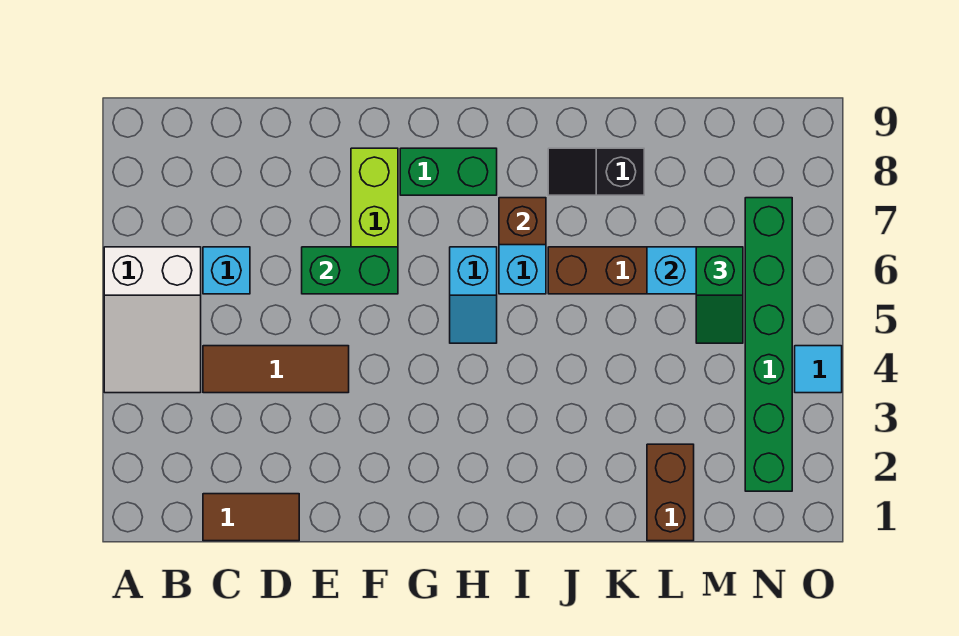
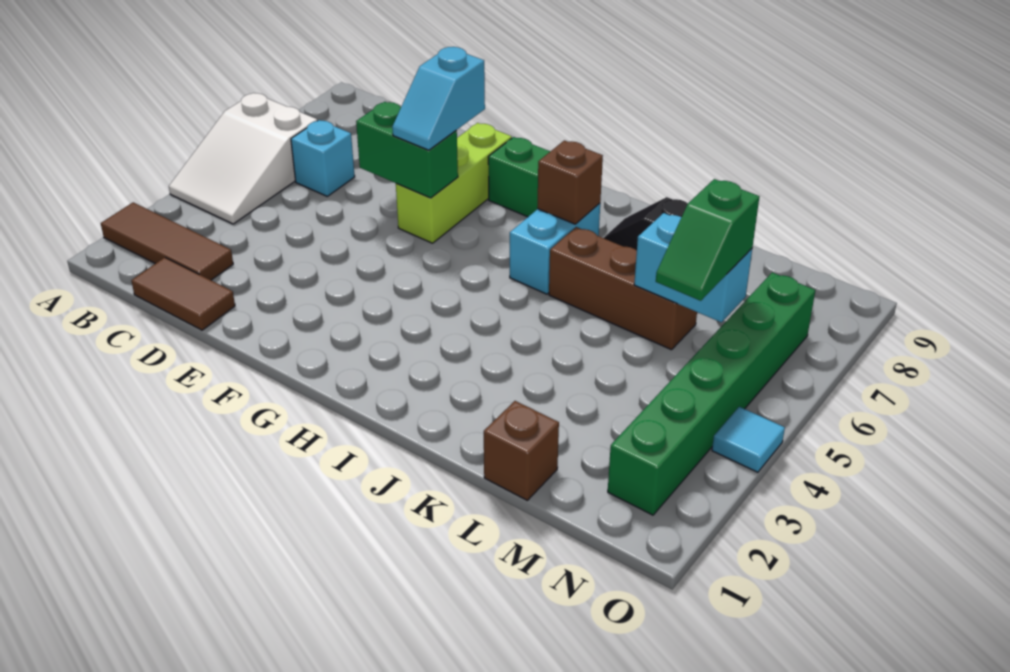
brown 1x3 tile [203,346,349,393] -> brown 1x3 tile moved to [101,202,233,280]
cyan 1x2 slope [450,247,497,343] -> cyan 1x2 slope moved to [392,47,485,150]
brown 1x2 brick [647,444,694,541] -> brown 1x1 brick [484,401,559,500]

